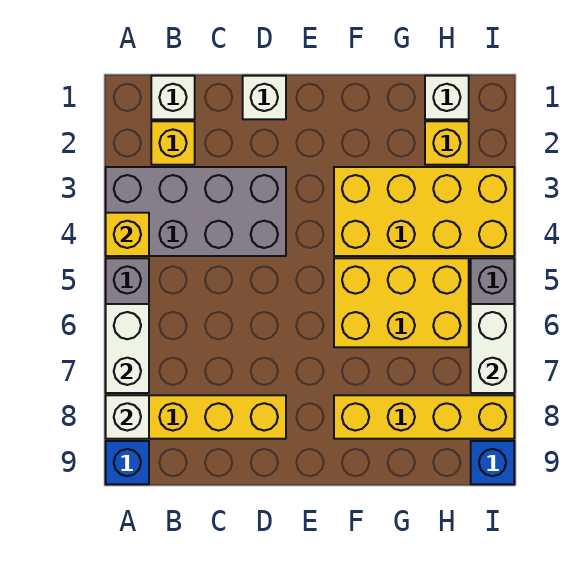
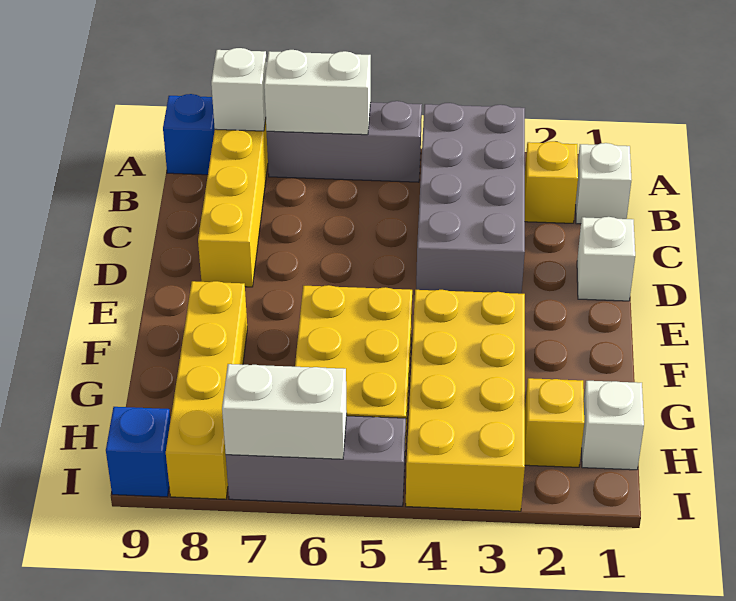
yellow 1x1 brick [106,213,149,256] -> none

